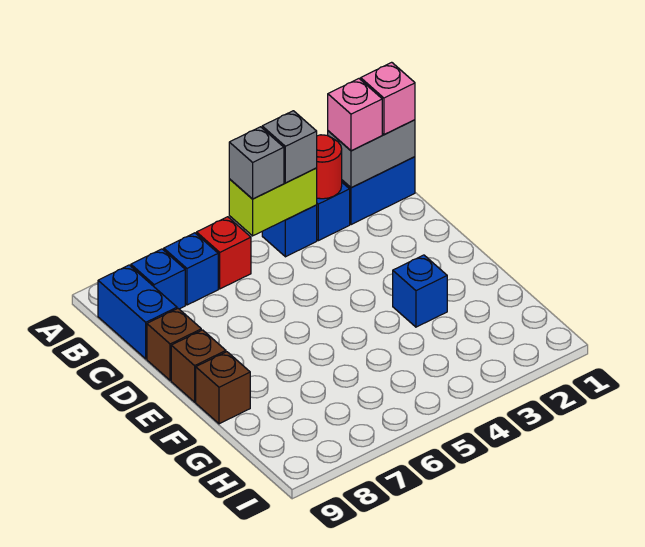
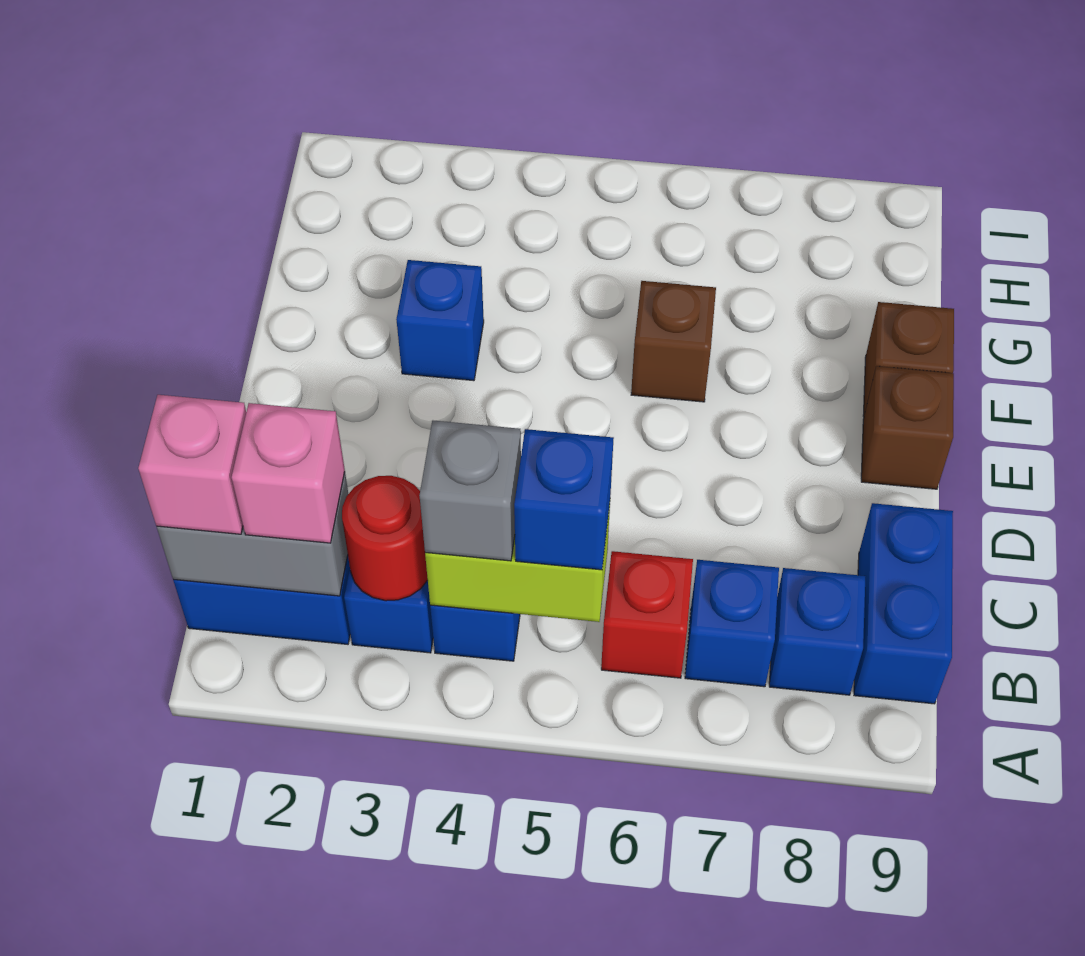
grey 1x1 brick [229,127,284,199] -> blue 1x1 brick [514,429,614,570]
brown 1x1 brick [147,309,201,381] -> brown 1x1 brick moved to [631,281,716,402]

